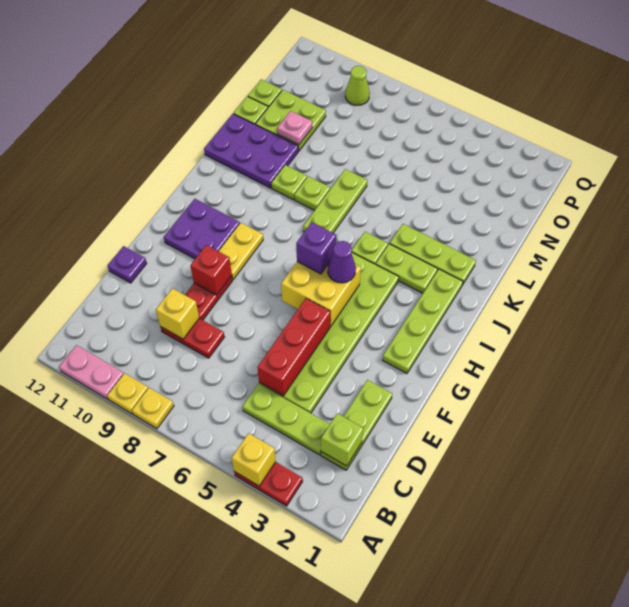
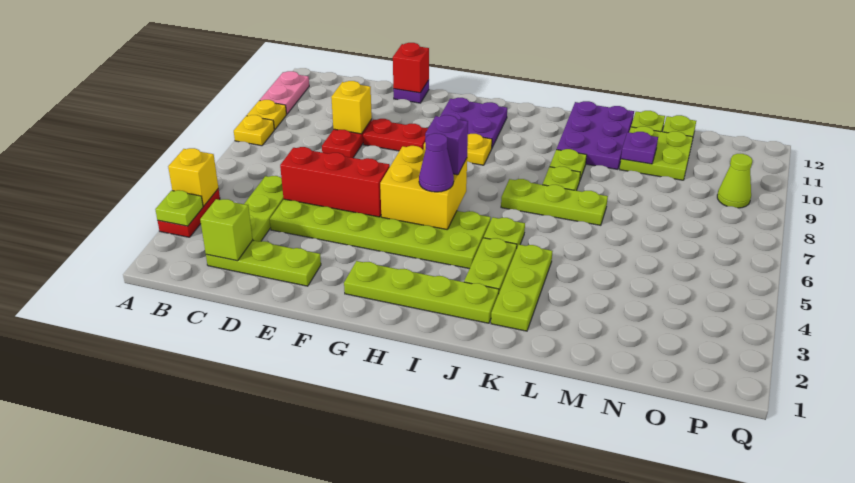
none -> lime 1x1 plate [155,190,203,226]
red 1x1 brick [190,245,232,295] -> red 1x1 brick moved to [393,43,429,93]
pink 1x1 plate [277,111,312,145] -> purple 1x1 plate [621,132,658,164]

